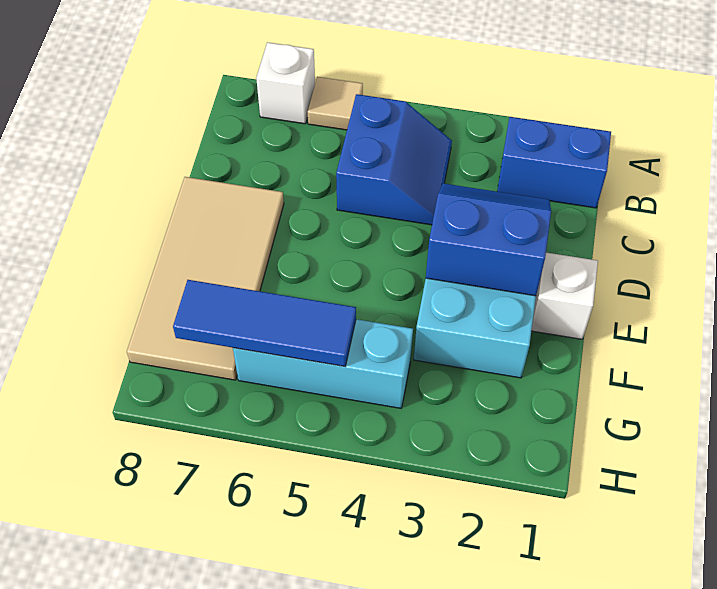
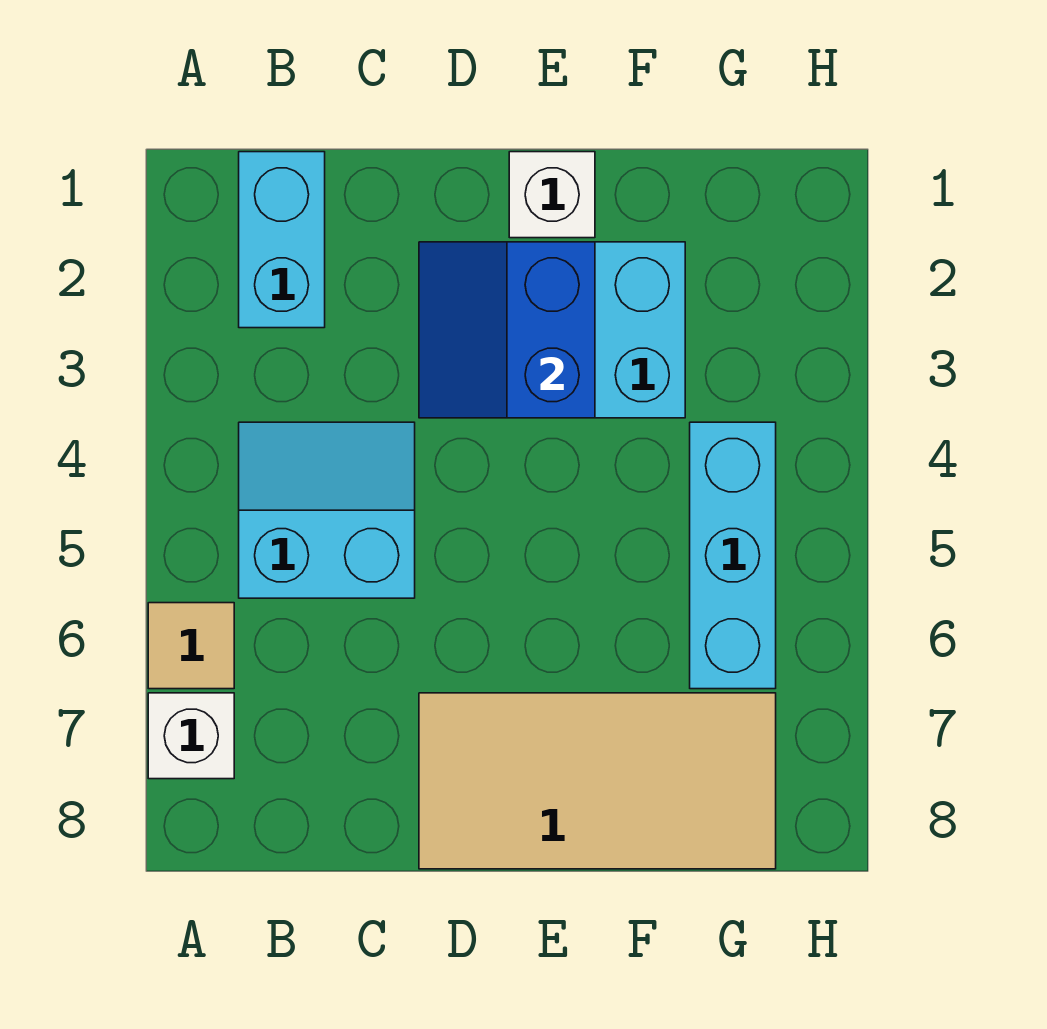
blue 1x2 brick [497,117,611,208] -> cyan 1x2 brick [239,152,325,328]
blue 2x2 slope [336,94,452,225] -> cyan 2x2 slope [239,422,415,598]
blue 1x3 tile [173,280,356,366] -> none

